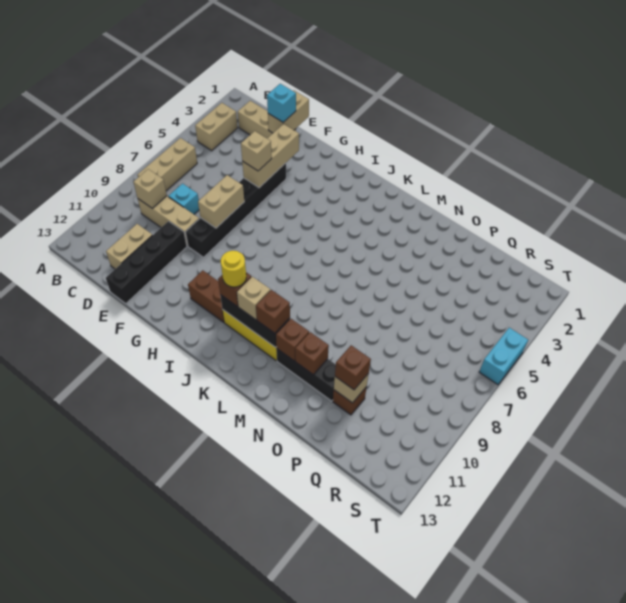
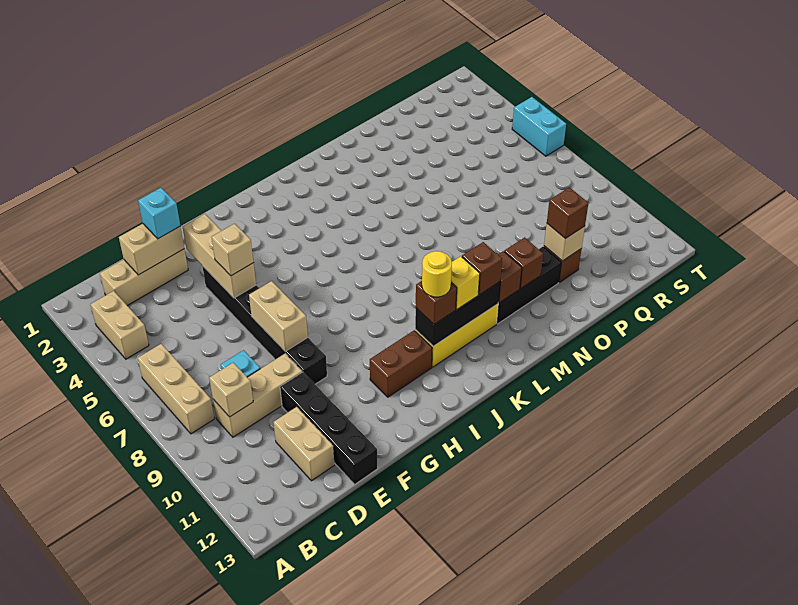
tan 1x2 brick [268,90,309,133] -> tan 1x2 brick turned to [119,224,184,275]
tan 1x1 brick [237,277,270,320] -> yellow 1x1 brick [451,256,480,309]

